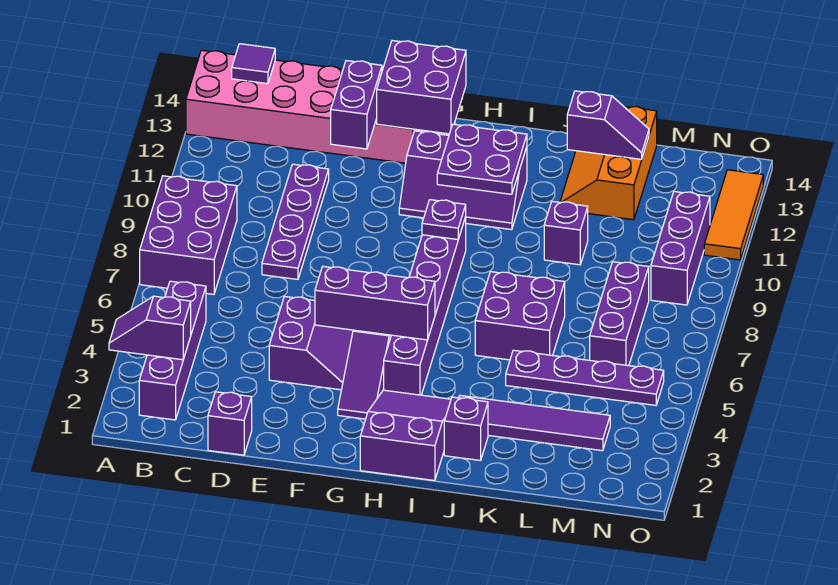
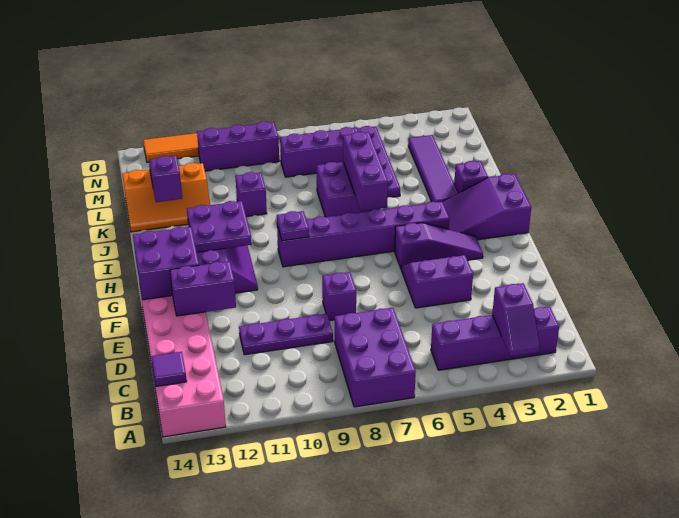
purple 2x3 brick [140,176,237,294] -> purple 2x3 brick turned to [335,308,416,407]
purple 1x1 brick [208,392,252,455] -> purple 1x1 brick moved to [322,272,356,321]
purple 1x4 plate [262,164,329,279] -> purple 1x3 plate [239,314,333,355]
purple 1x3 brick [315,266,435,340] -> purple 1x3 brick moved to [343,132,388,211]

